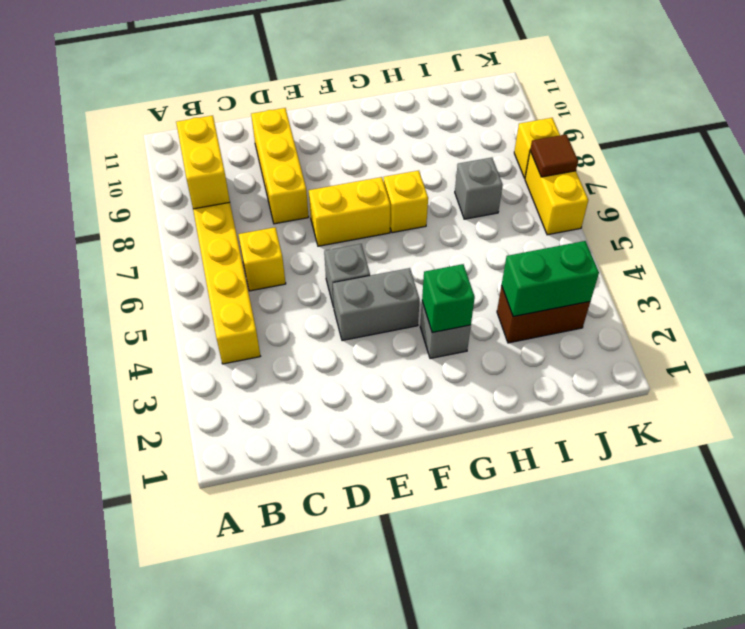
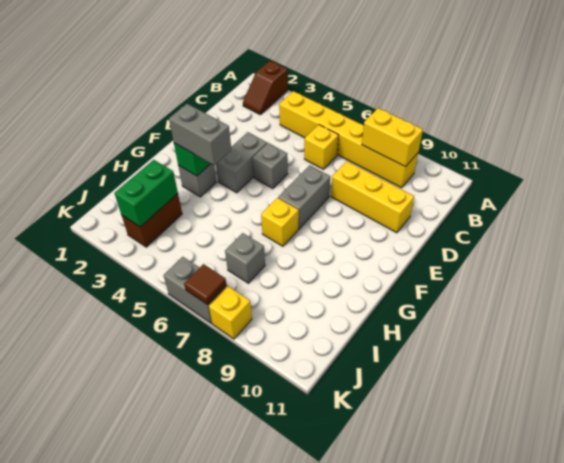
none -> brown 1x2 slope [243,61,288,115]
yellow 1x2 brick [309,177,390,246] -> grey 1x2 brick [278,165,330,229]
none -> grey 1x2 brick [169,104,231,166]
yellow 1x2 brick [525,151,588,235] -> grey 1x2 brick [164,257,227,323]

